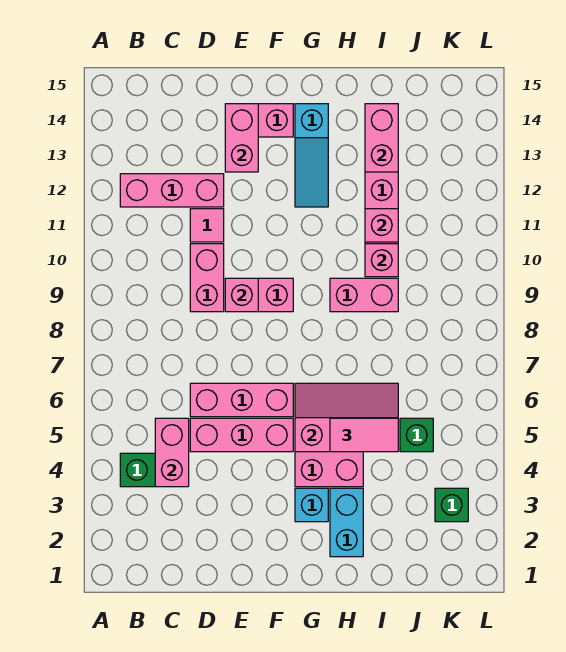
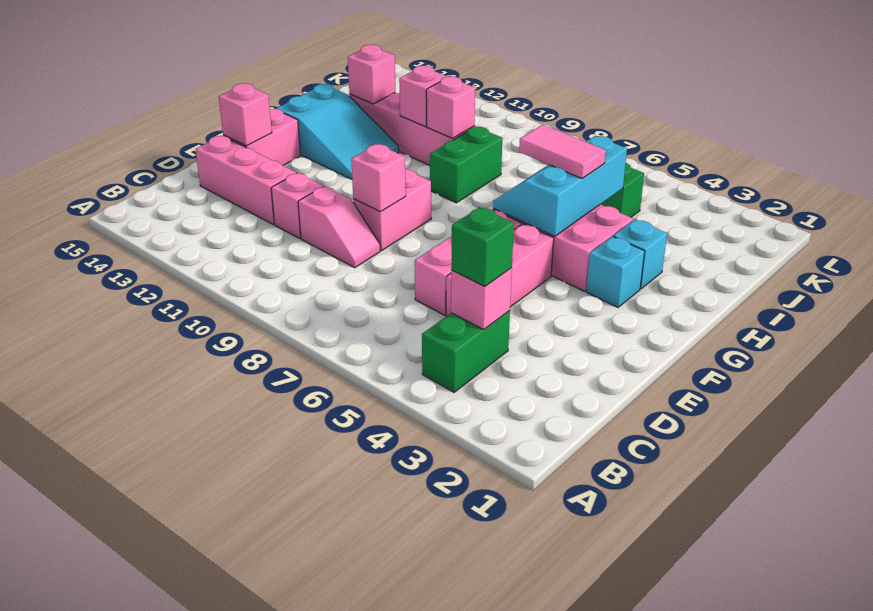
pink 1x3 brick [120,174,224,207] -> pink 1x3 brick turned to [196,136,296,224]
pink 1x2 brick [155,418,189,487] -> pink 1x1 brick [451,268,512,330]
pink 1x2 brick [190,244,224,312] -> pink 1x2 slope [298,186,380,268]
pink 1x1 tile [190,209,224,242] -> pink 1x1 brick [271,173,323,238]
pink 1x2 brick [225,104,258,172] -> pink 1x1 brick [219,83,272,146]
pink 2x3 slope [295,383,398,452] -> cyan 2x3 slope [493,136,627,236]
cyan 1x3 slope [295,104,328,207] -> cyan 2x3 slope [276,84,399,179]
cyan 1x2 brick [330,488,363,557] -> cyan 1x1 brick [613,219,667,289]
pink 1x2 tile [330,418,398,452] -> pink 1x2 tile turned to [519,125,606,179]
pink 1x2 brick [330,278,398,312] -> green 1x2 brick [430,127,502,203]
pink 1x2 brick [365,104,398,172] -> pink 1x1 brick [348,45,395,104]
green 1x1 brick [435,488,468,522] -> green 1x1 brick moved to [451,207,514,286]

